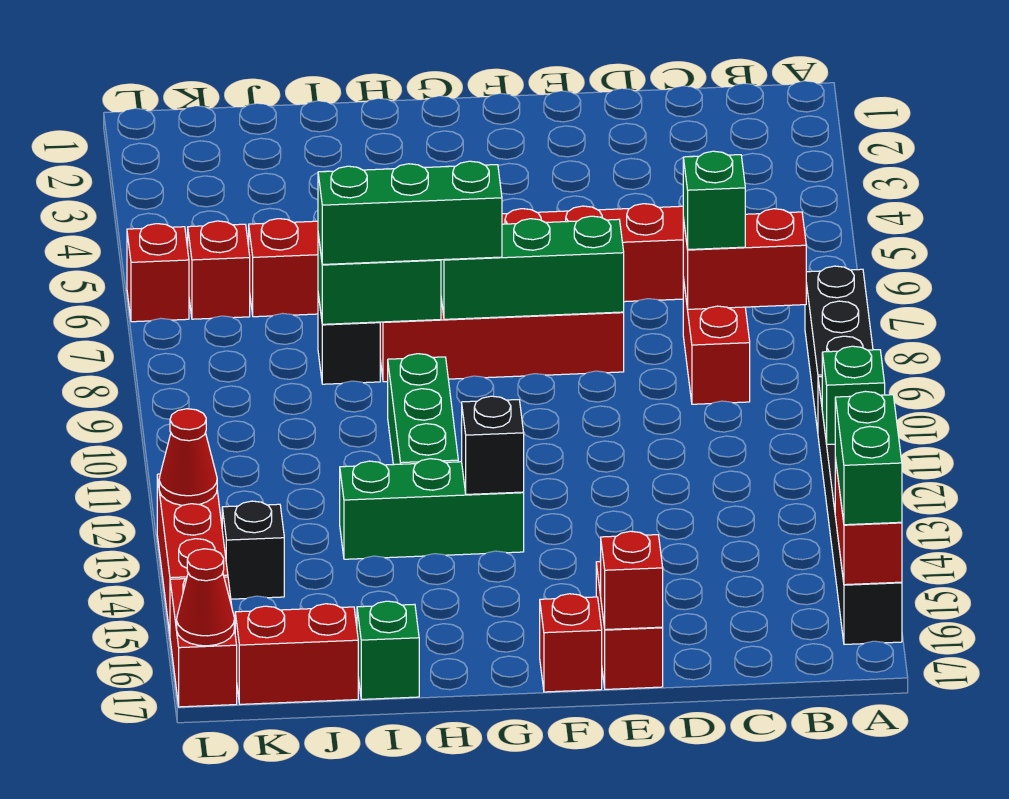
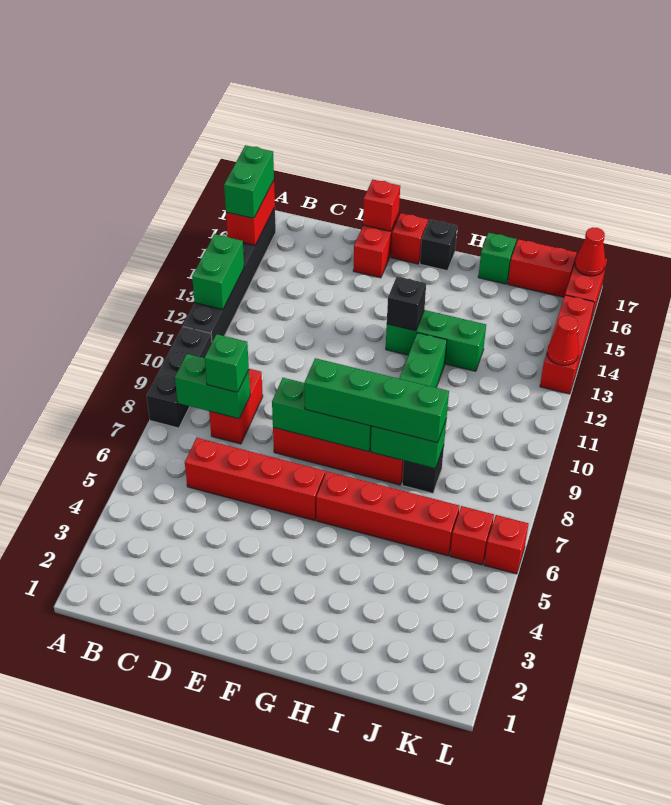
green 1x1 brick [822,346,885,445] -> green 1x2 brick [192,234,244,309]
red 1x2 brick [683,209,806,309] -> green 1x2 brick [175,354,250,419]
green 1x3 brick [318,161,502,264] -> green 1x4 brick [304,358,449,443]
black 1x1 brick [222,501,284,599] -> black 1x1 brick moved to [420,220,457,271]

